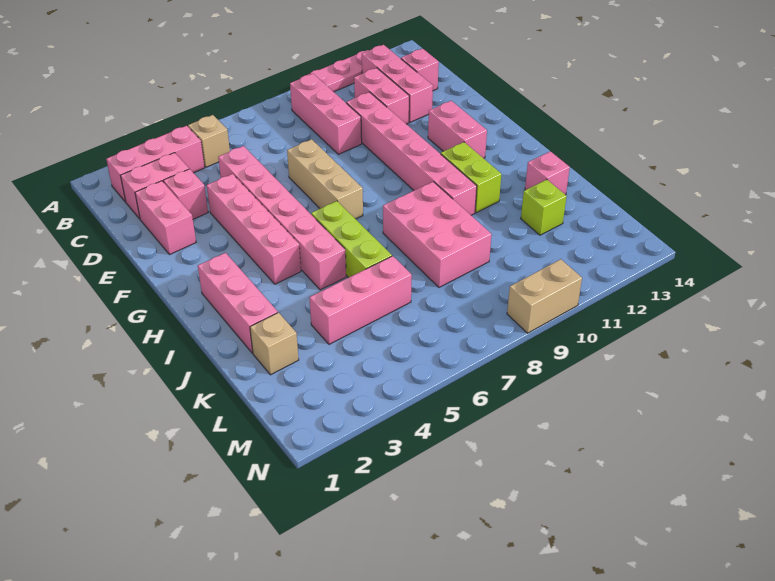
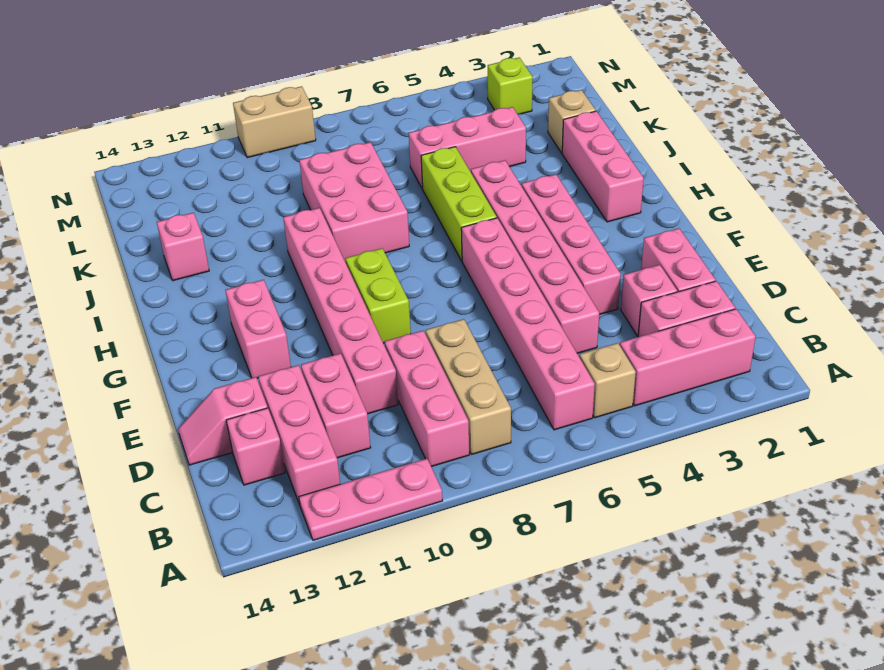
none -> pink 1x6 brick [461,218,595,430]
none -> pink 1x2 slope [178,377,268,465]
tan 1x3 brick [287,139,363,219] -> tan 1x3 brick moved to [426,319,511,455]
lime 1x2 brick [441,142,501,213] -> lime 1x2 brick moved to [345,248,411,343]
lime 1x1 brick [521,180,567,235] -> lime 1x1 brick moved to [488,57,533,114]

